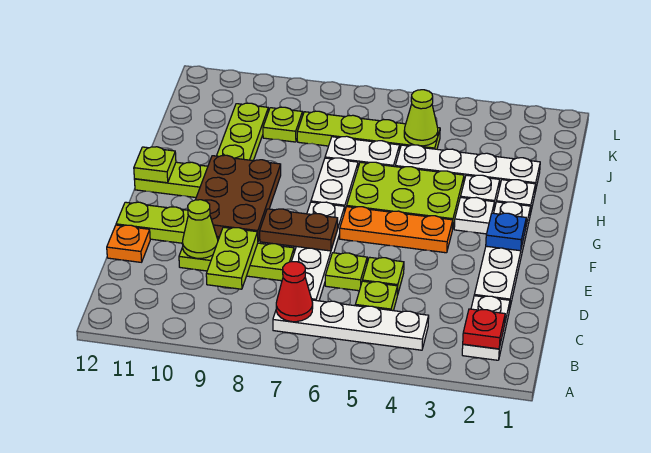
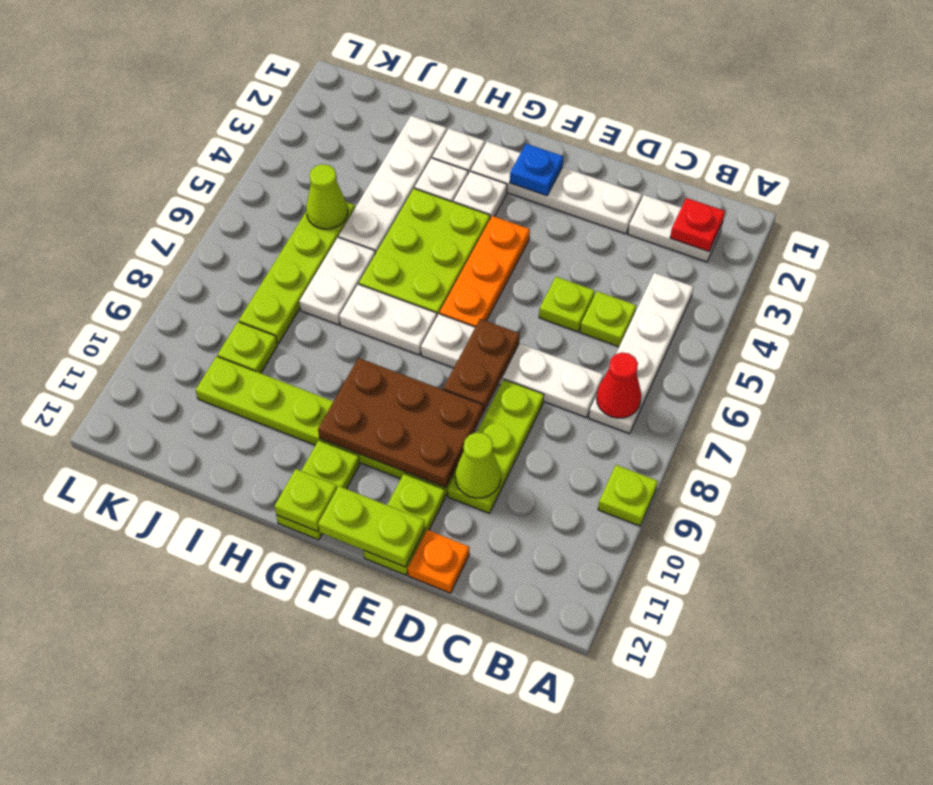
lime 1x2 plate [206,227,258,289] -> lime 1x2 plate moved to [318,486,425,567]
lime 1x1 plate [325,253,367,291] -> lime 1x1 plate moved to [598,465,658,526]

